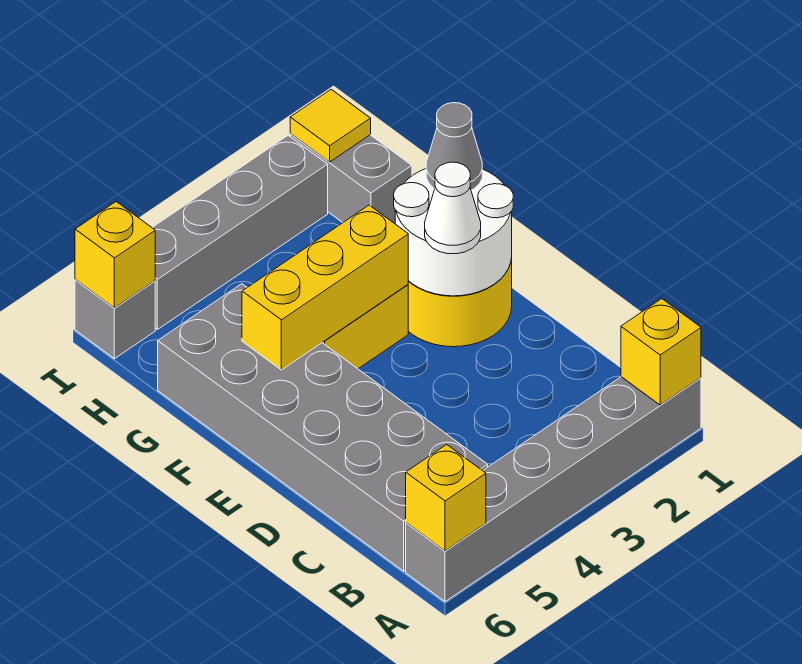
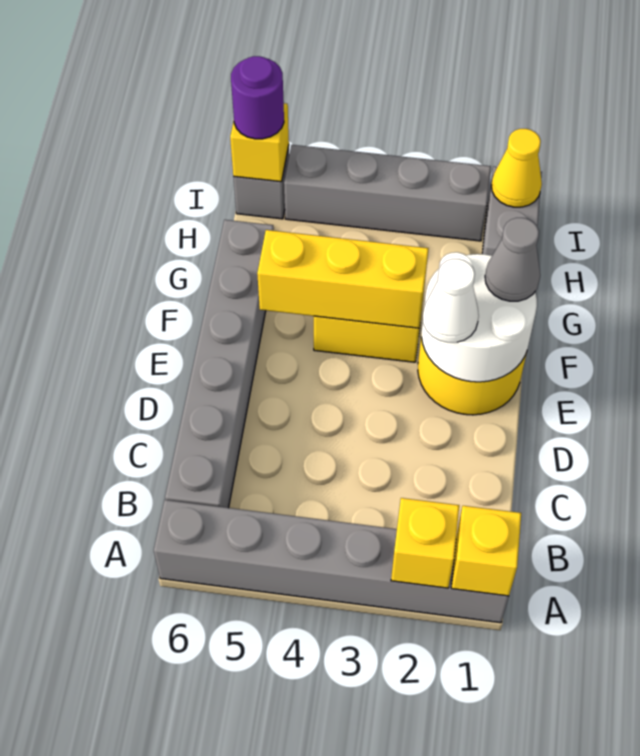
yellow 1x1 brick [406,444,486,551] -> yellow 1x1 brick moved to [391,498,459,588]
grey 2x6 brick [158,284,488,571] -> grey 1x6 brick [165,220,274,508]
yellow 1x1 tile [290,89,371,162] -> yellow 1x1 cone [491,129,542,207]
none -> purple 1x1 round brick [231,56,284,139]

